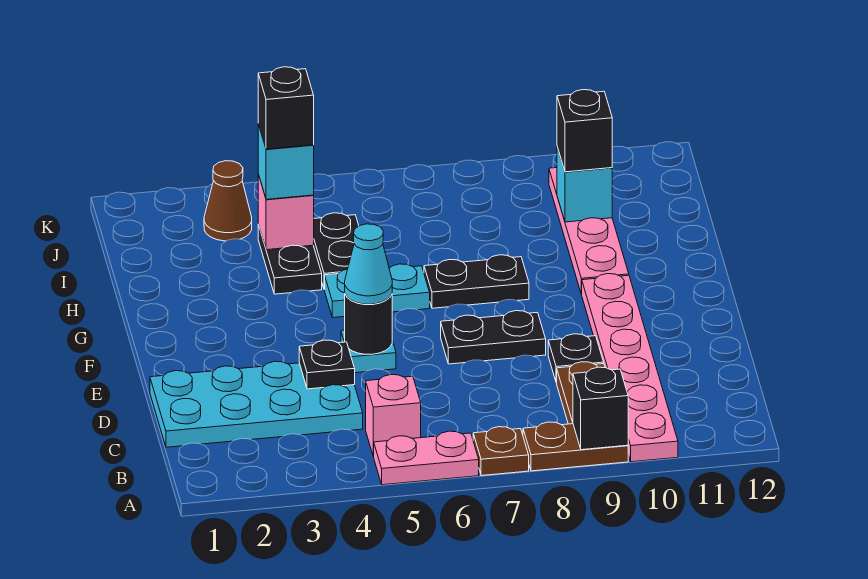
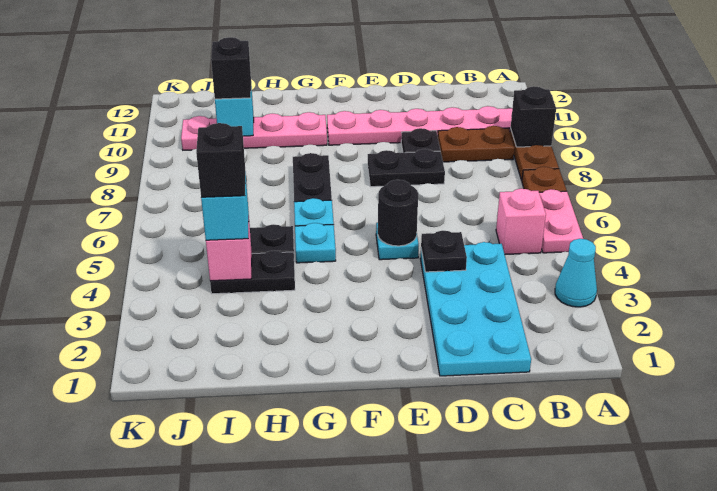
cyan 1x1 cone [345,224,392,304] -> cyan 1x1 cone moved to [555,239,597,307]
black 1x2 plate [441,311,546,364] -> black 1x2 plate turned to [368,149,445,187]
brown 1x1 cone [204,161,252,241] -> none

